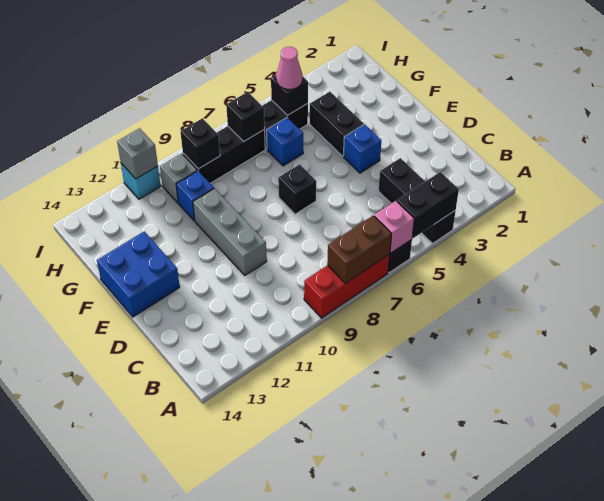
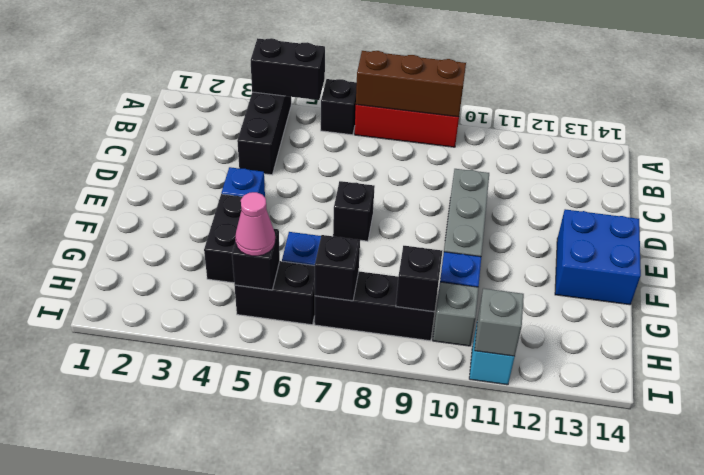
pink 1x1 brick [374,201,414,253] -> none
brown 1x2 brick [327,216,392,283] -> brown 1x3 brick [356,51,466,117]

